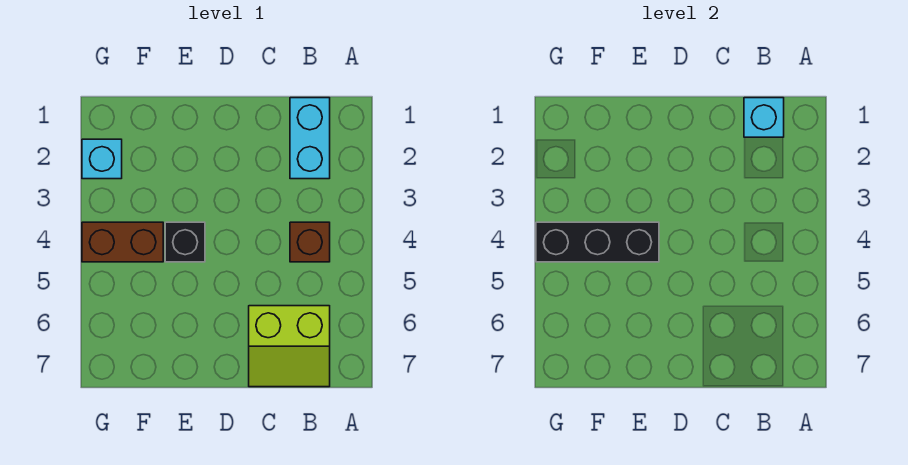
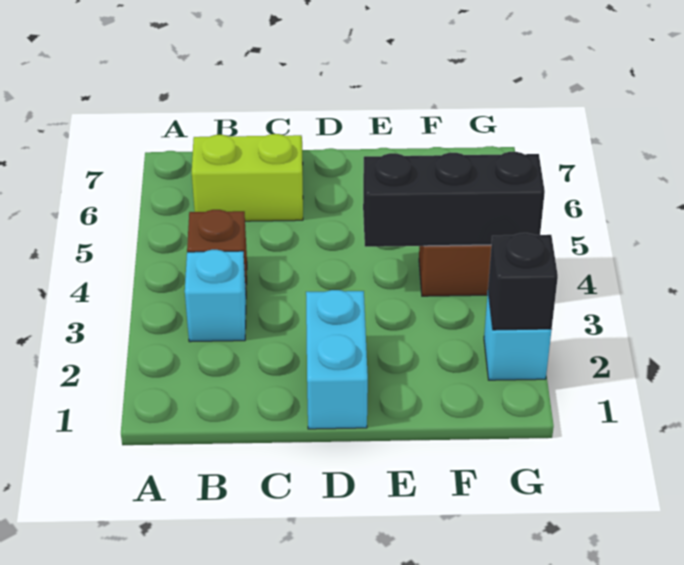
cyan 1x2 brick [290,98,330,179] -> cyan 1x2 brick moved to [306,290,368,429]
cyan 1x1 brick [744,98,784,137] -> cyan 1x1 brick moved to [185,250,246,342]
black 1x1 brick [165,222,205,262] -> black 1x1 brick moved to [488,233,558,330]

